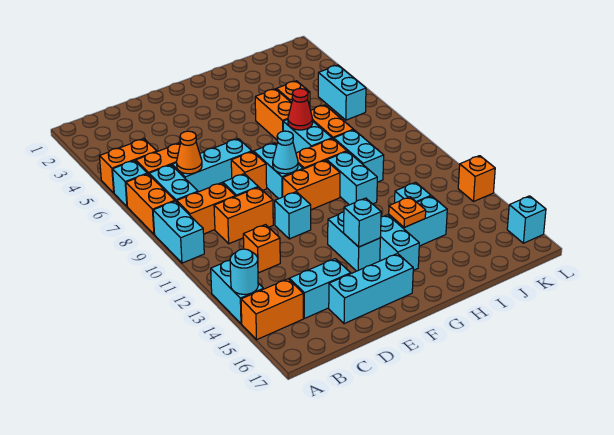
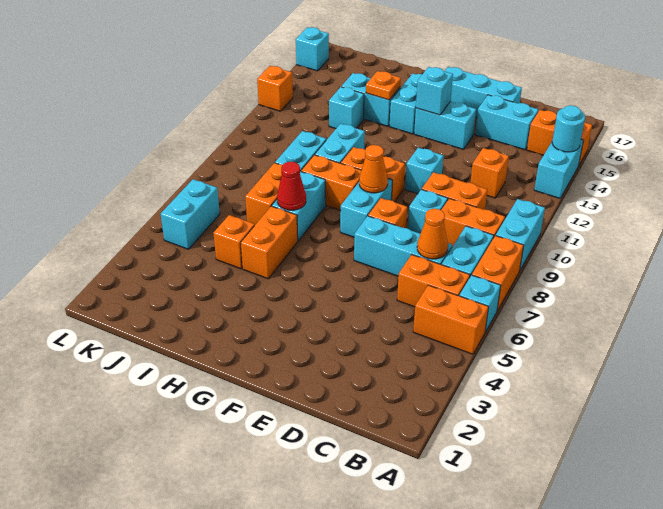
cyan 1x1 cone [273,131,298,174] -> orange 1x1 cone [359,145,388,193]
cyan 1x2 brick [328,212,380,271] -> cyan 1x2 brick turned to [414,101,476,150]

